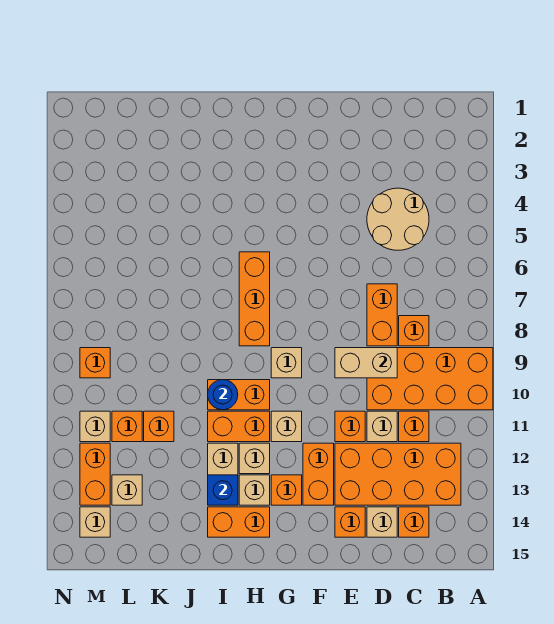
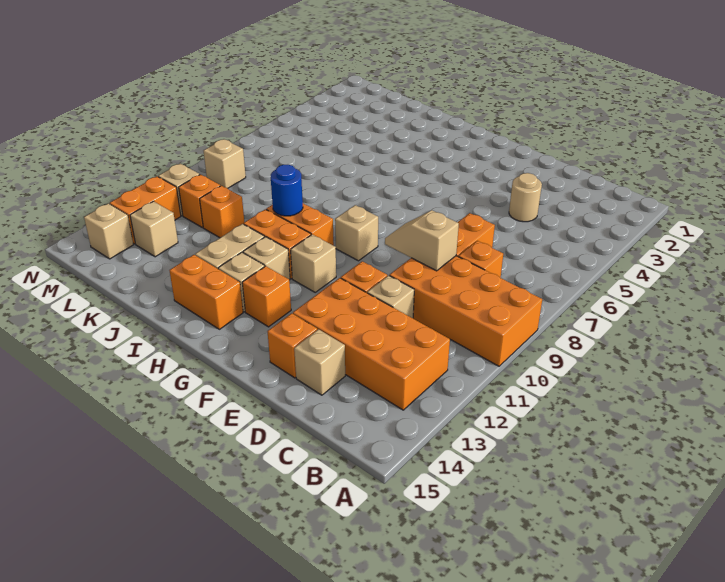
tan 2x2 round brick [367,188,429,250] -> tan 1x1 round brick [509,173,542,222]
orange 1x1 brick [399,411,429,442] -> none
orange 1x1 brick [399,507,429,537] -> none
tan 1x2 brick [335,348,397,378] -> tan 1x2 slope [385,210,459,271]
orange 1x2 brick [303,443,334,505] -> none
orange 1x3 brick [239,252,270,346] -> none
blue 1x1 brick [208,475,238,505] -> none
orange 1x1 brick [80,348,110,378] -> tan 1x1 brick [204,139,246,188]

